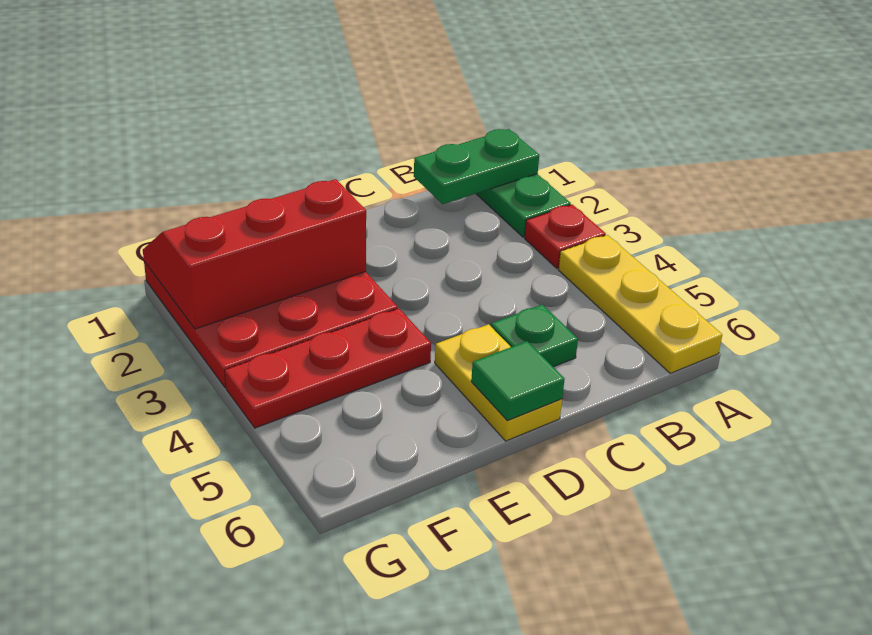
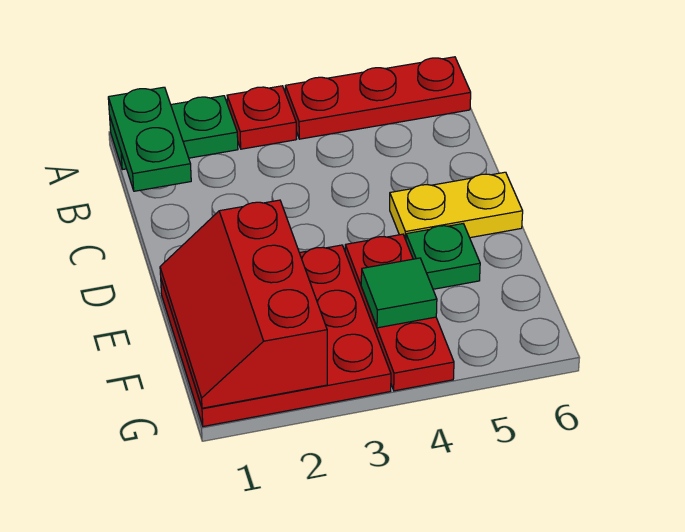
yellow 1x3 plate [559,235,722,373] -> red 1x3 plate [285,57,471,139]
green 1x1 plate [491,304,578,367] -> green 1x1 plate moved to [406,224,480,289]
green 1x1 tile [471,341,565,421] -> green 1x1 tile moved to [361,258,437,328]

